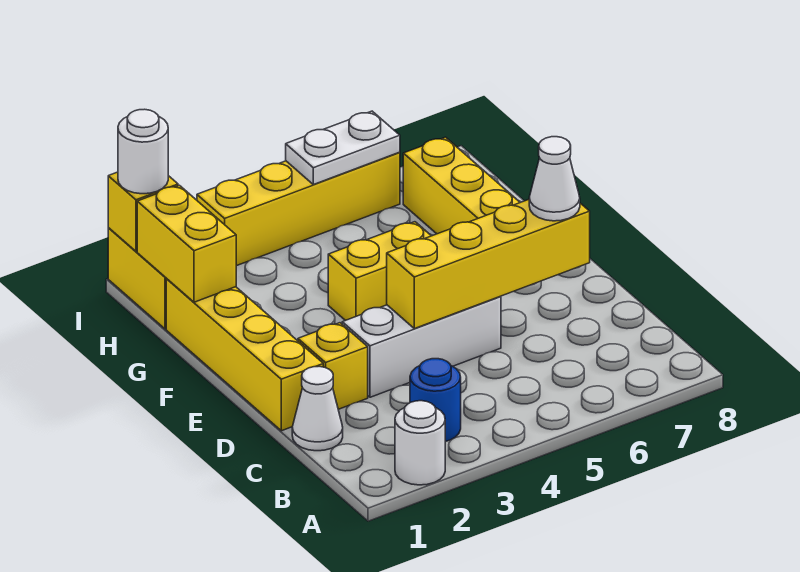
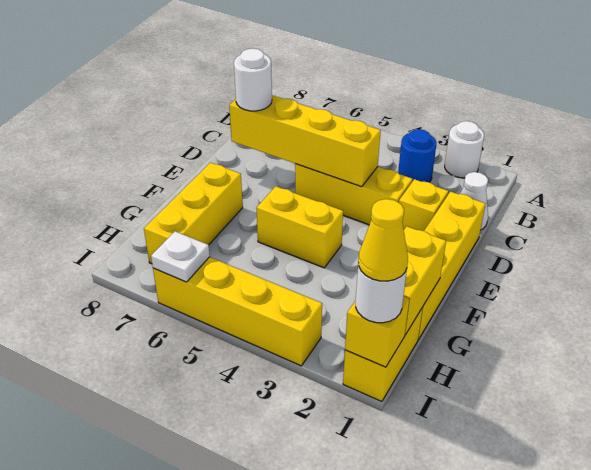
white 1x3 brick [342,296,501,397] -> yellow 1x3 brick [295,164,412,225]
white 1x1 cone [529,137,580,221] -> white 1x1 round brick [234,48,272,111]
none -> yellow 1x1 cone [358,199,408,281]
white 1x2 plate [286,111,400,185] -> white 1x1 plate [151,231,210,282]

